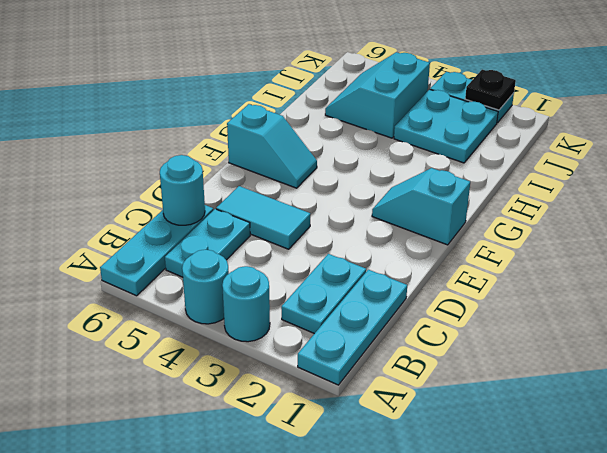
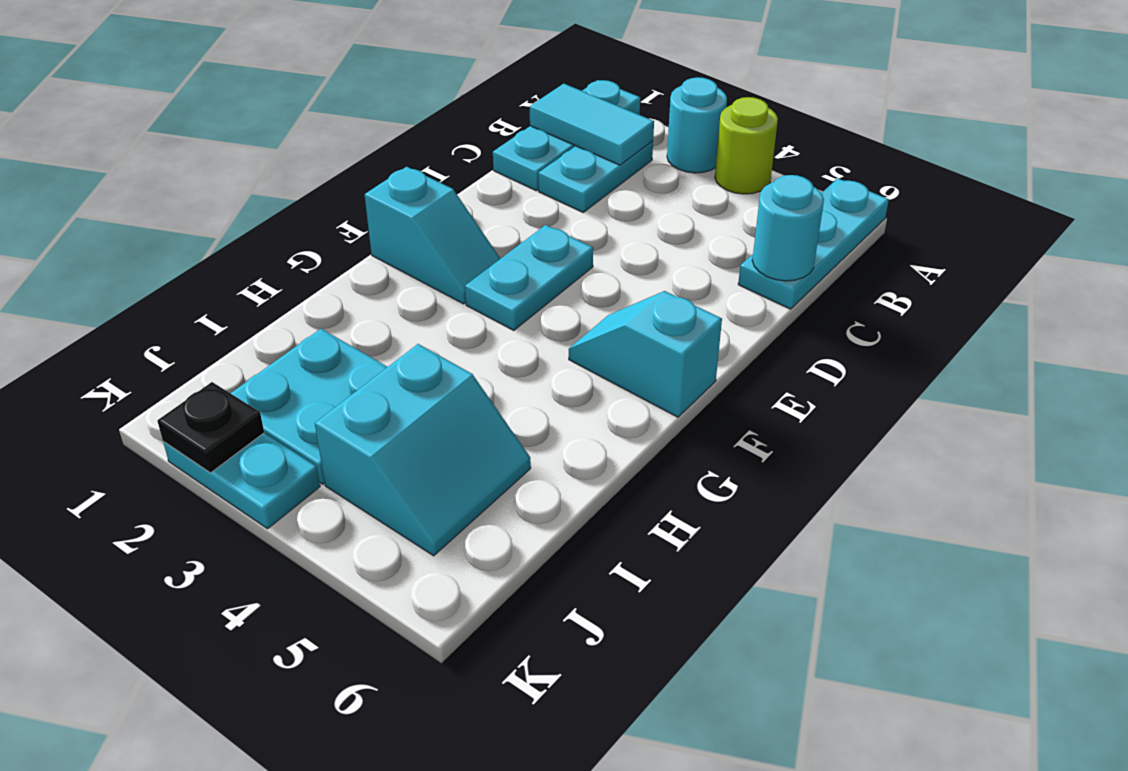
cyan 1x1 round brick [182,250,229,324] -> lime 1x1 round brick [715,97,778,194]
cyan 1x2 plate [165,209,250,277] -> cyan 1x2 plate moved to [465,225,593,330]
cyan 1x2 tile [216,186,310,249] -> cyan 1x2 tile moved to [530,84,654,165]

